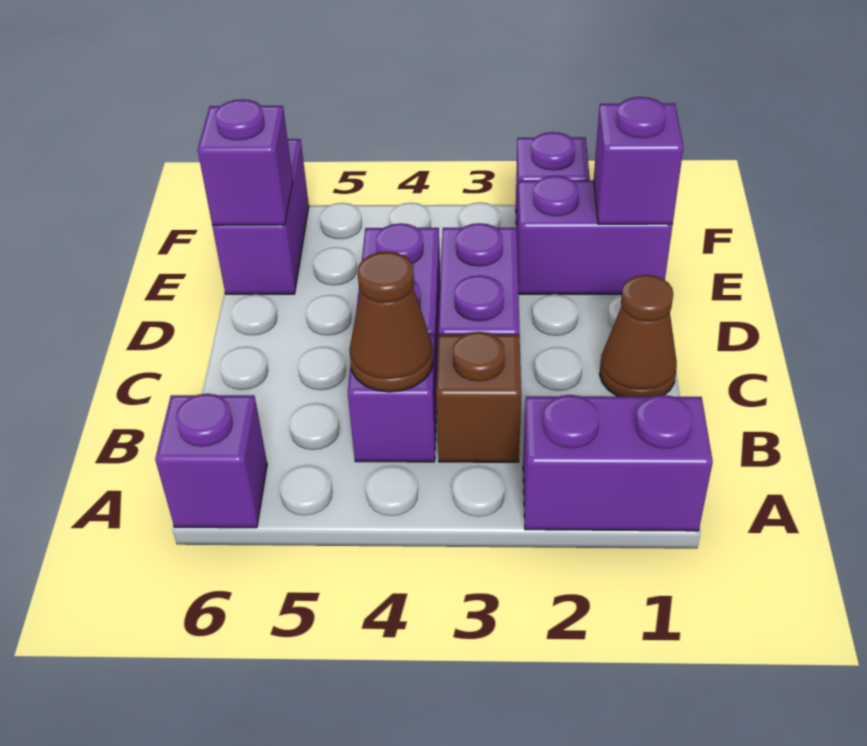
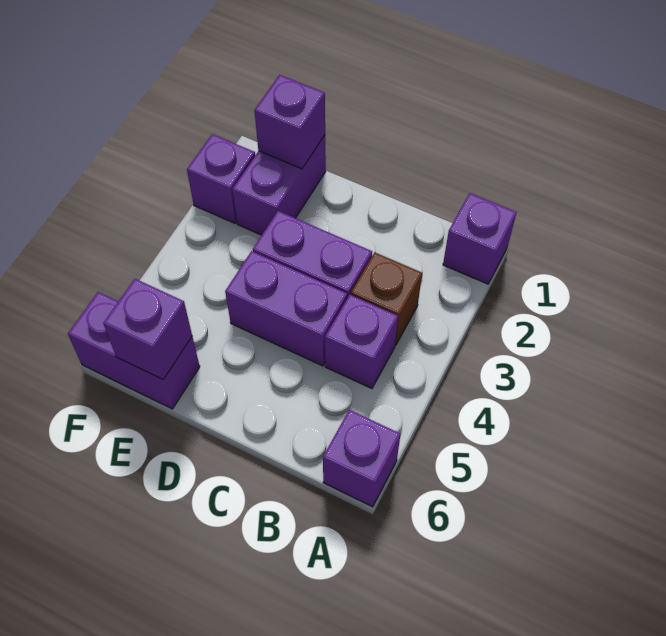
purple 1x2 brick [523,395,713,531] -> purple 1x1 brick [443,193,516,284]
brown 1x1 cone [349,251,433,392] -> none
brown 1x1 cone [600,275,677,397] -> none

